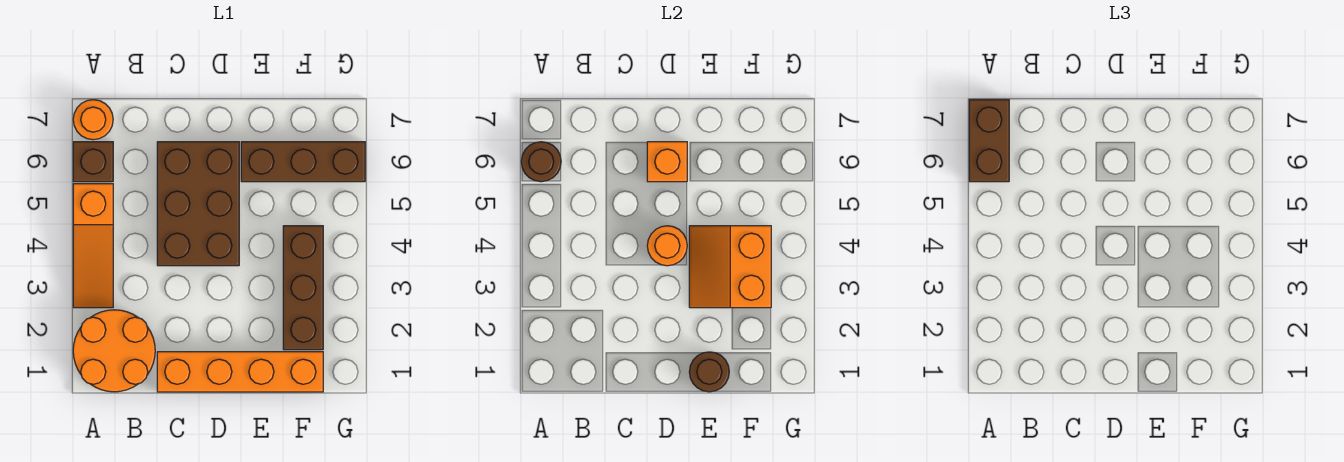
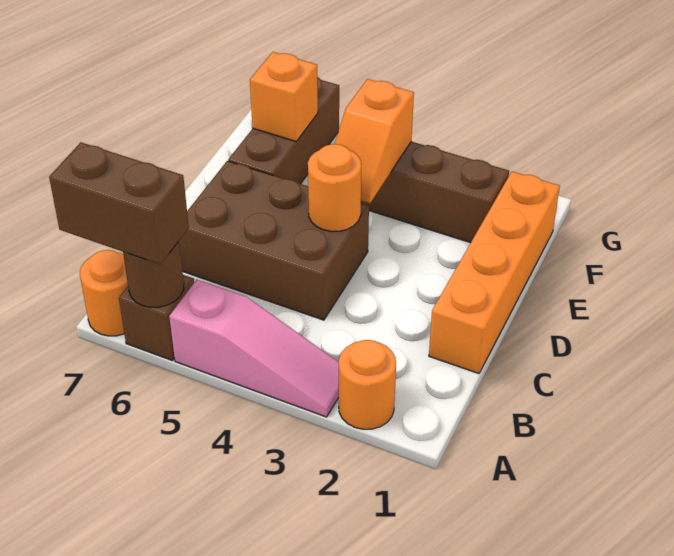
orange 2x2 round brick [73,310,155,392] -> orange 1x1 round brick [339,340,396,429]
orange 1x3 slope [73,184,113,308] -> pink 1x3 slope [169,279,339,417]
orange 1x1 brick [647,142,687,182] -> orange 1x1 brick moved to [250,52,318,141]
brown 1x1 round brick [689,352,729,392] -> none
orange 2x2 slope [689,226,771,308] -> orange 1x2 slope [335,79,414,203]

